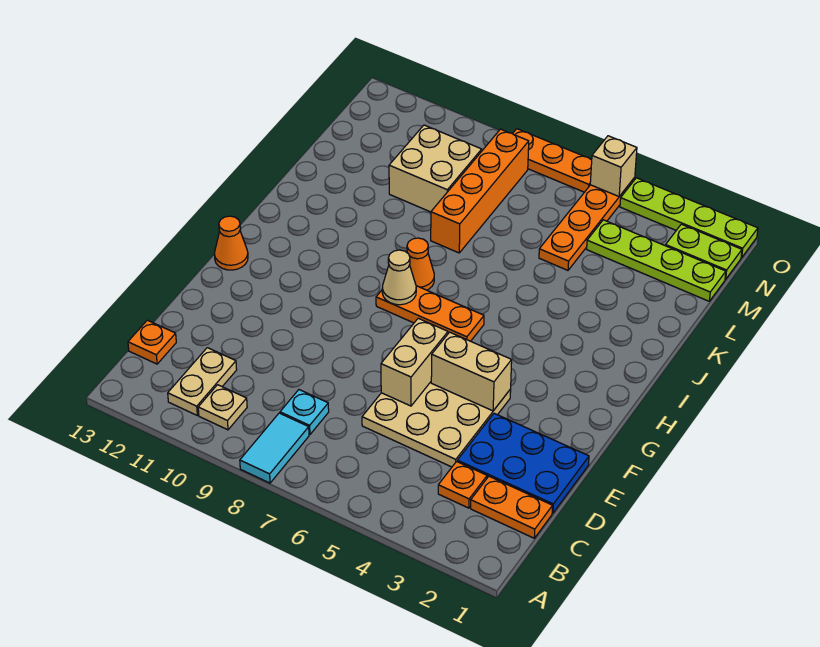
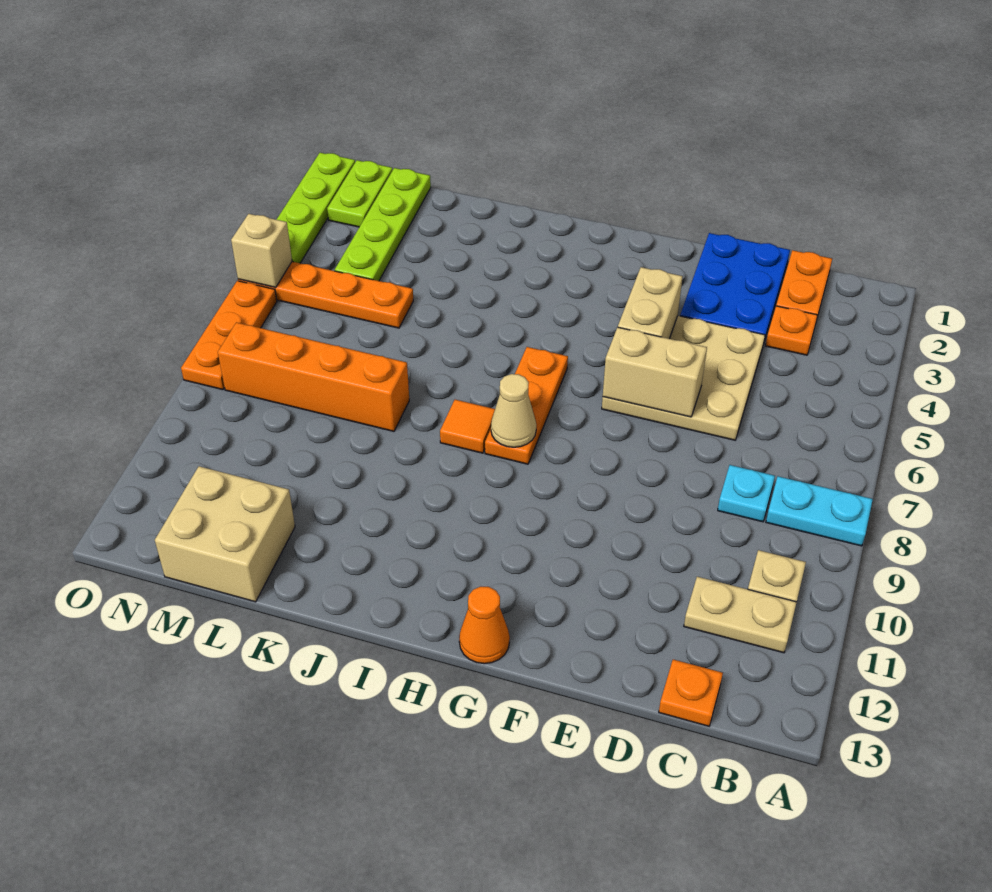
cyan 1x2 tile [240,413,309,483] -> cyan 1x2 plate [766,476,873,546]
orange 1x1 cone [407,238,434,290] -> orange 1x1 tile [440,400,495,453]
tan 2x2 brick [389,125,482,212] -> tan 2x2 brick moved to [155,466,295,602]

